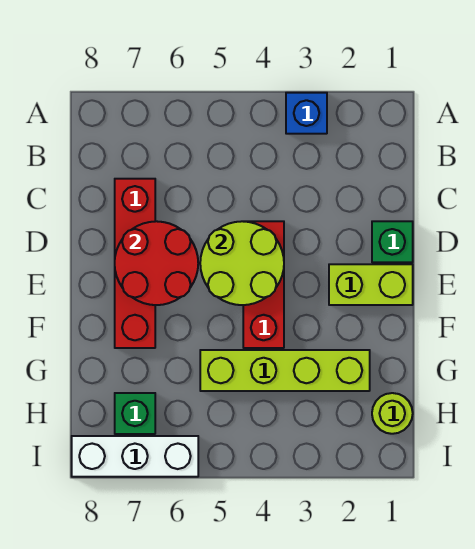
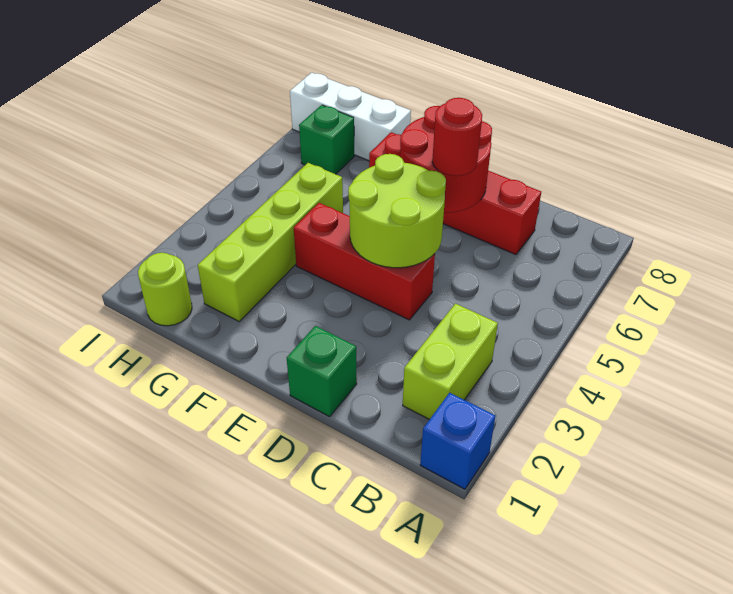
blue 1x1 brick [286,93,327,134] -> blue 1x1 brick moved to [420,393,495,489]
none -> red 1x1 round brick [432,98,482,176]
lime 1x2 brick [329,264,413,305] -> lime 1x2 brick moved to [403,304,498,420]
white 1x3 brick [72,436,198,477] -> white 1x3 brick turned to [290,73,411,161]

